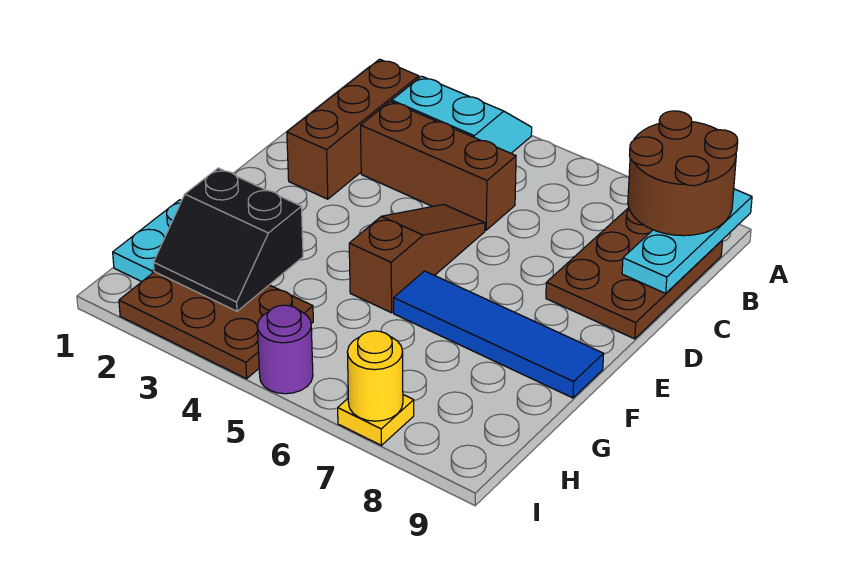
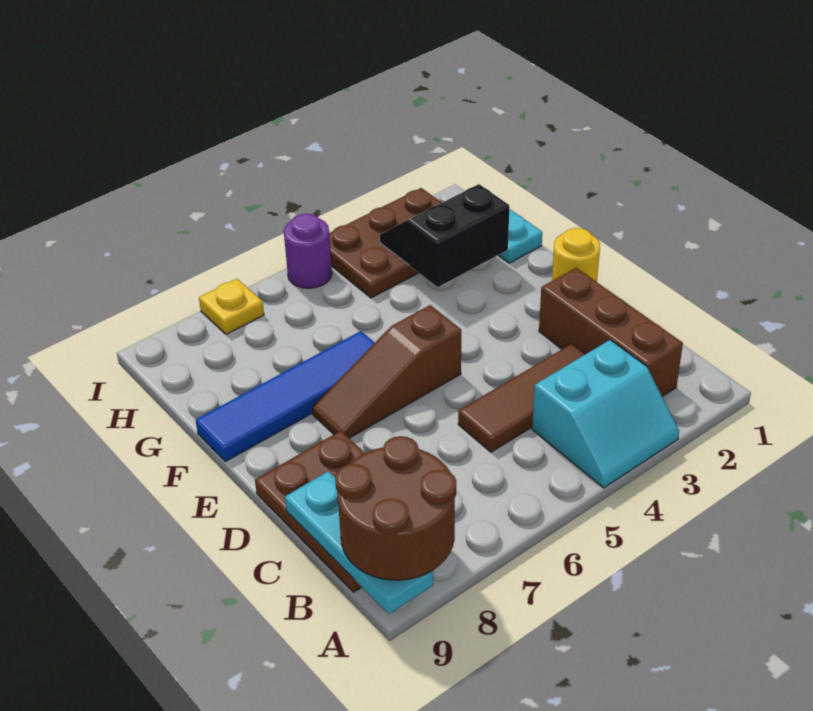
brown 1x3 brick [361,101,516,230] -> brown 1x3 tile [458,344,585,452]
brown 1x3 slope [349,204,485,313] -> brown 1x3 slope turned to [312,305,461,438]
yellow 1x1 round brick [347,331,403,421] -> yellow 1x1 round brick moved to [552,228,600,282]

